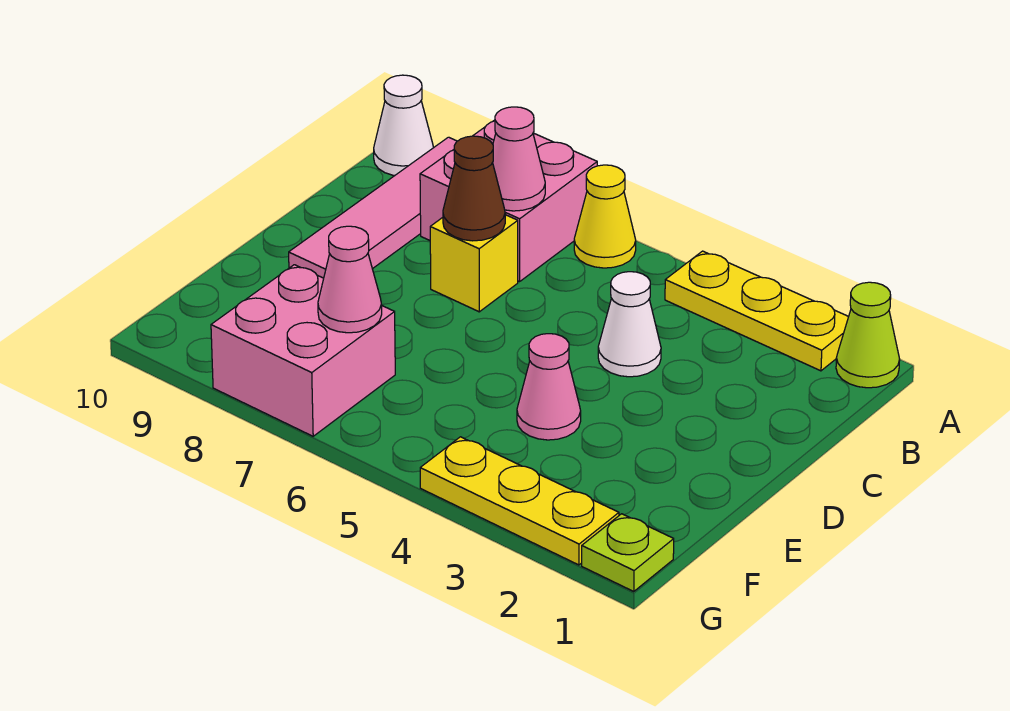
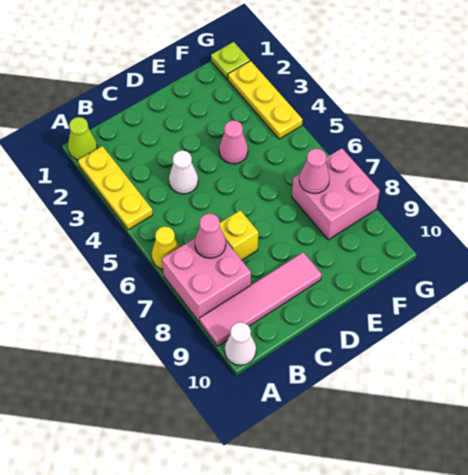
brown 1x1 cone [443,136,505,241] -> none

